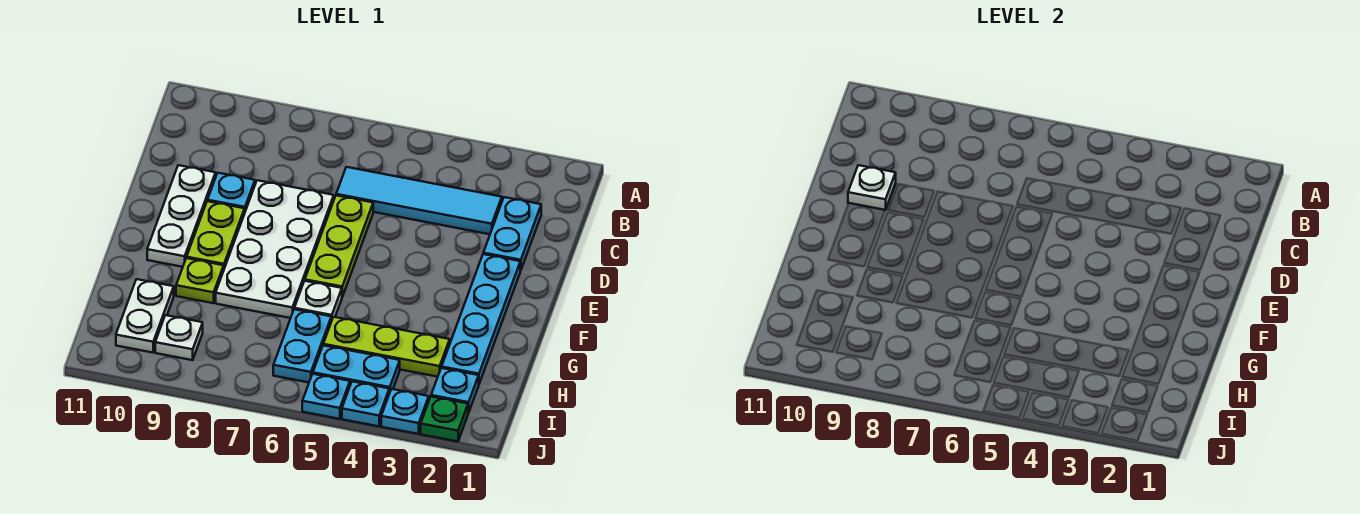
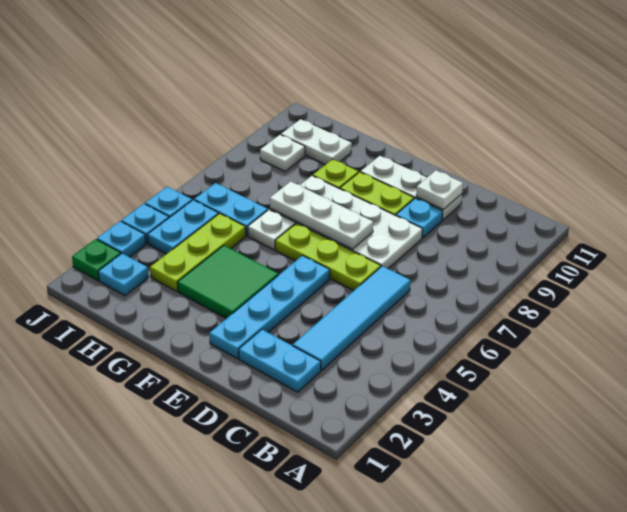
cyan 1x4 plate [442,254,520,384] -> cyan 1x4 plate turned to [209,256,330,359]
none -> white 1x3 plate [270,181,373,249]
none -> green 2x2 tile [177,245,278,319]

